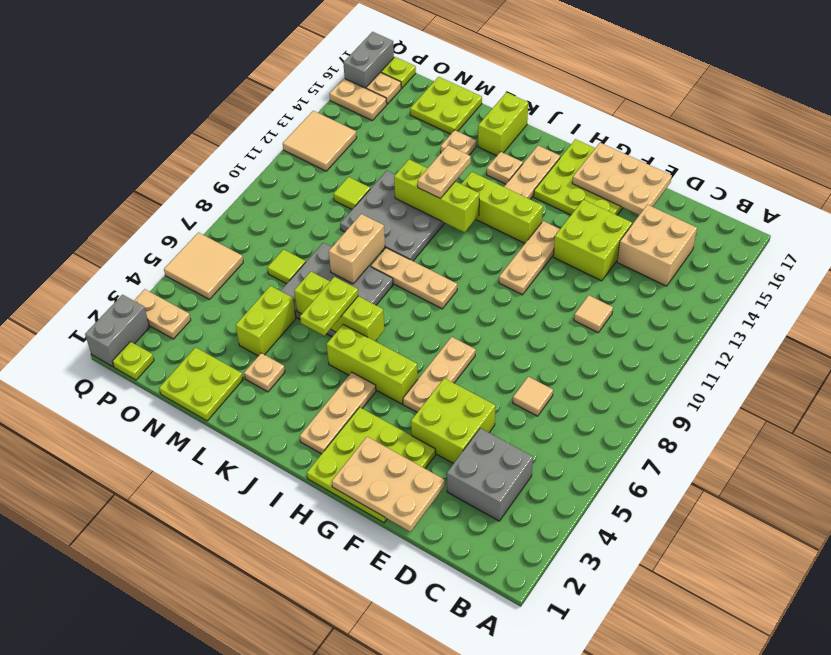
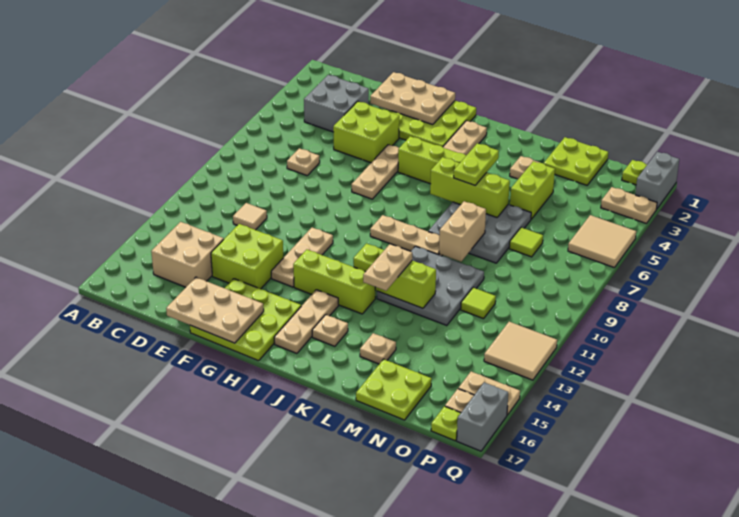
tan 1x1 tile [513,377,553,416] -> tan 1x1 plate [287,148,320,176]
lime 1x2 brick [478,92,528,156] -> none

